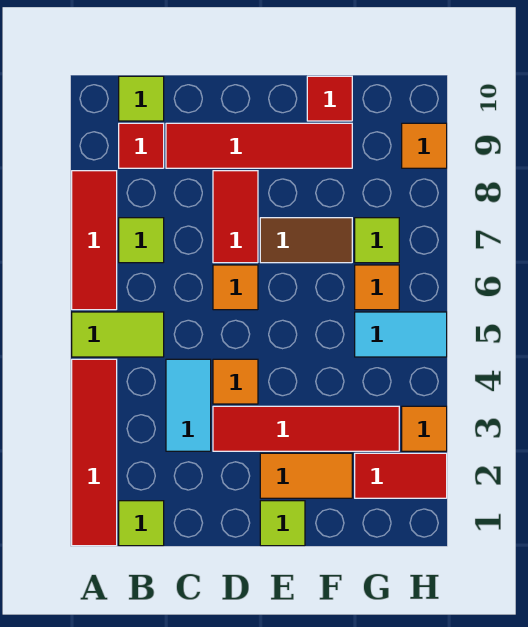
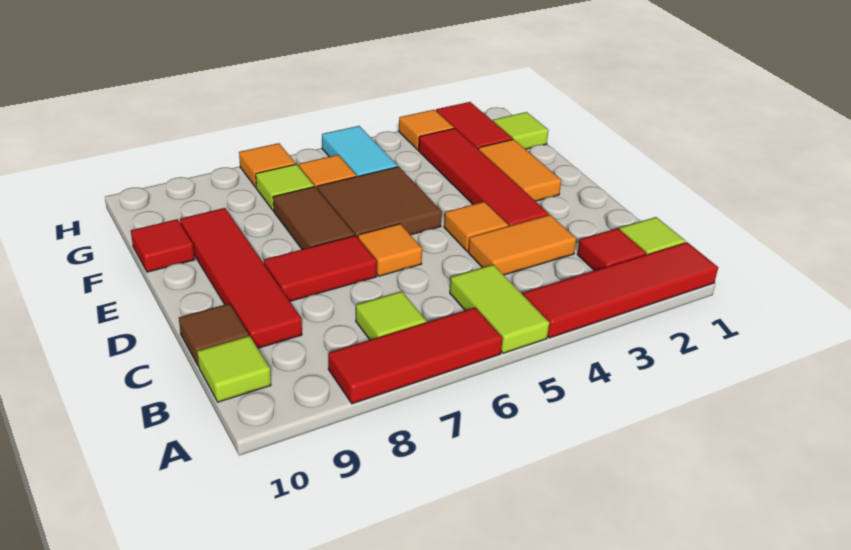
red 1x1 tile [119,123,164,168] -> red 1x1 tile moved to [577,228,646,271]
cyan 1x2 tile [166,359,211,451] -> orange 1x2 tile [468,215,576,275]
none -> brown 1x1 tile [179,303,249,366]
lime 1x1 tile [260,501,305,546] -> lime 1x1 tile moved to [493,112,548,149]
none -> brown 2x2 tile [317,167,442,237]
orange 1x1 tile [402,123,447,168] -> orange 1x1 tile moved to [239,143,296,187]

